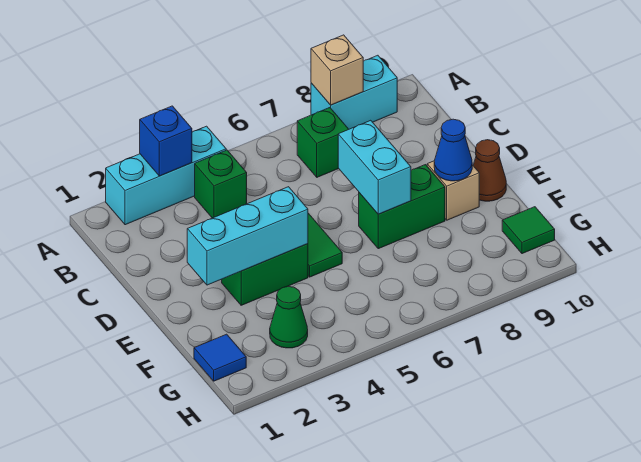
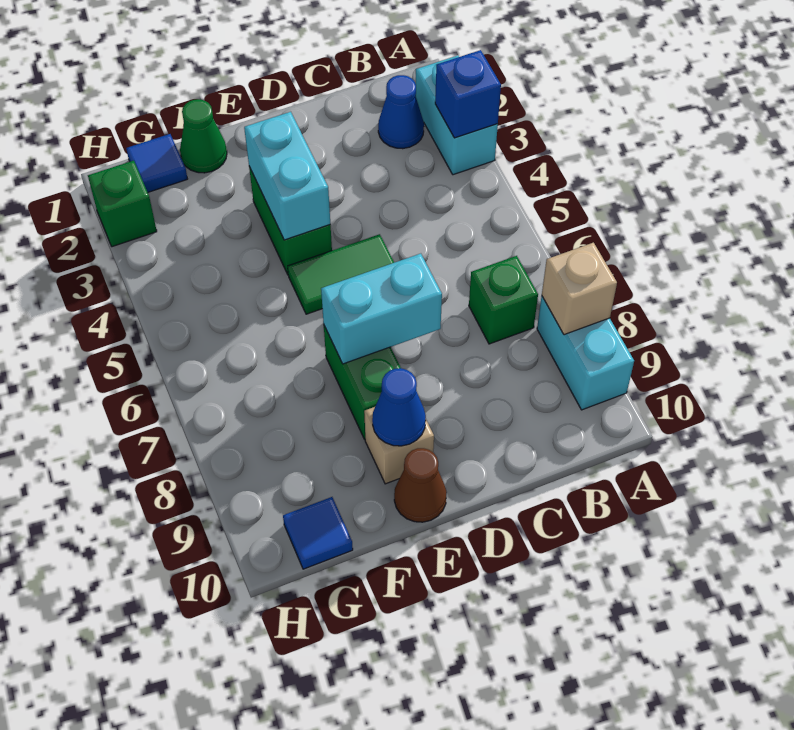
cyan 1x3 brick [106,126,226,225] -> cyan 1x2 brick [416,56,498,175]
none -> blue 1x1 cone [378,75,424,149]
green 1x1 brick [195,150,247,218] -> green 1x1 brick moved to [88,161,157,247]
cyan 1x3 brick [187,187,308,285] -> cyan 1x2 brick [244,112,330,240]
green 1x1 cone [270,287,308,348] -> green 1x1 cone moved to [180,99,227,173]
green 1x1 tile [502,207,555,254] -> blue 1x1 tile [283,497,353,569]

